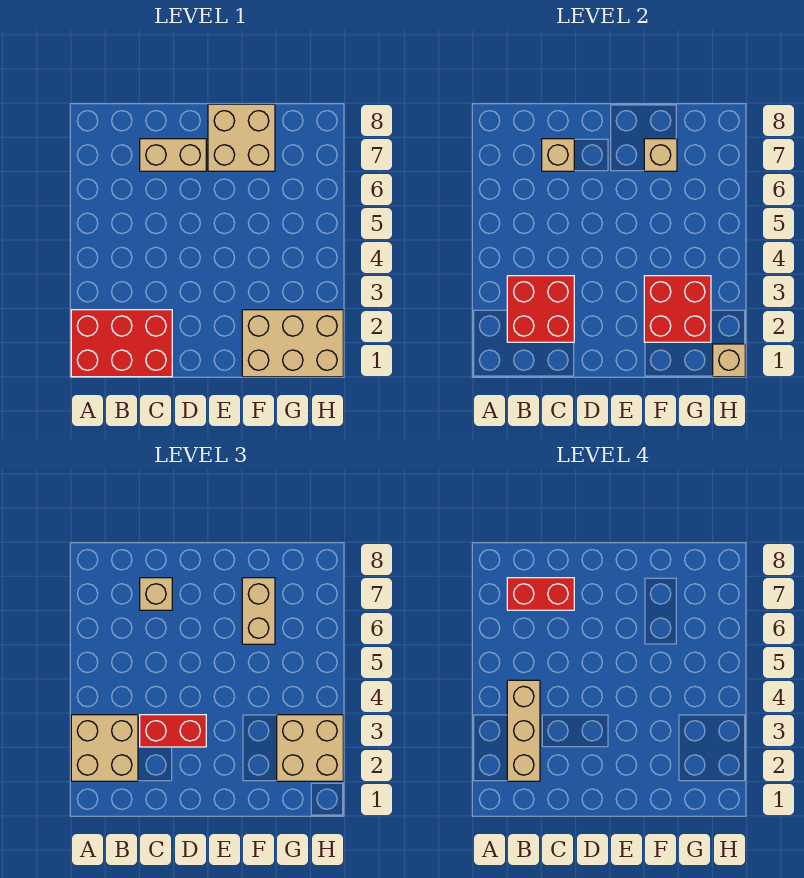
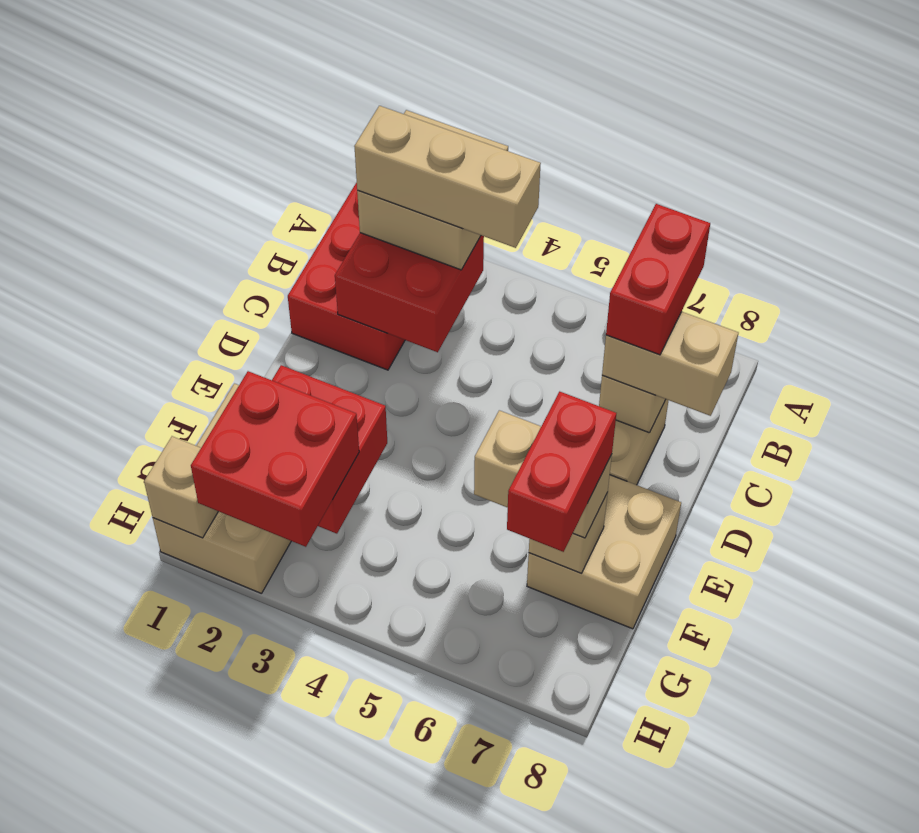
red 1x2 brick [140,715,206,747] -> red 1x2 brick moved to [507,392,616,552]
tan 1x1 brick [140,578,172,610] -> tan 1x2 brick [602,312,738,416]
tan 2x2 brick [277,715,343,781] -> red 2x2 brick [191,371,359,547]

